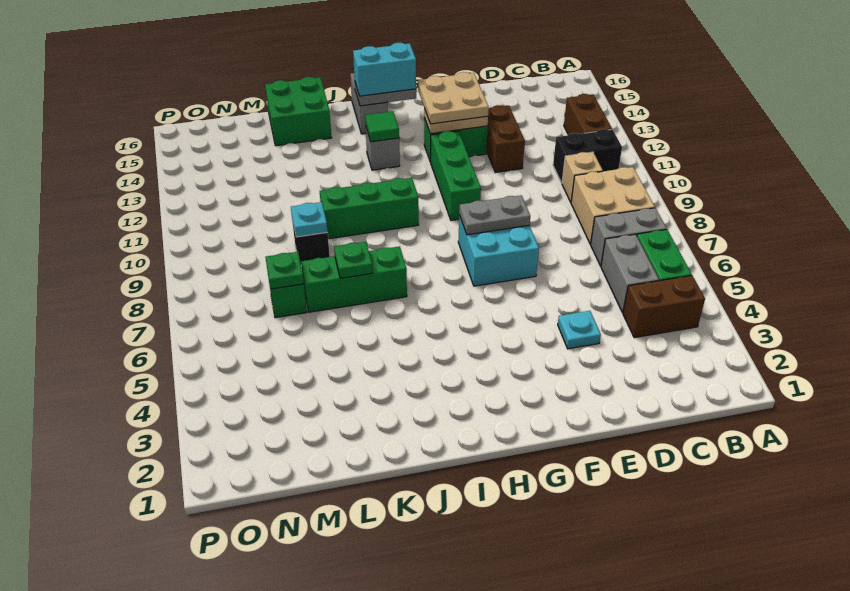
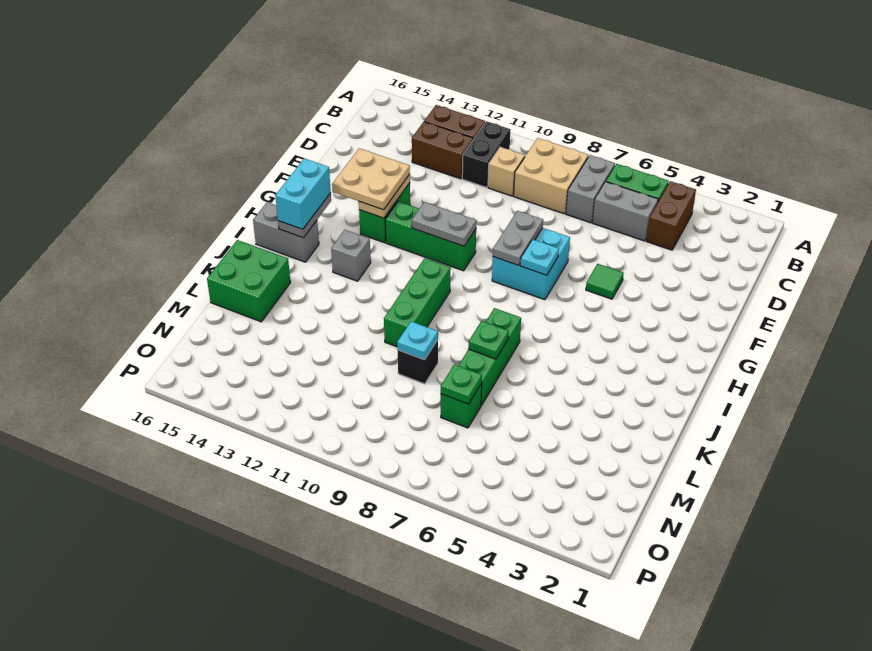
cyan 1x1 plate [558,311,601,349] -> cyan 1x1 plate moved to [520,239,559,275]
brown 1x2 brick [486,105,525,172] -> brown 1x2 brick moved to [412,122,473,179]
none -> grey 1x2 plate [412,202,477,246]
green 1x1 tile [365,111,399,142] -> green 1x1 tile moved to [586,264,624,299]

